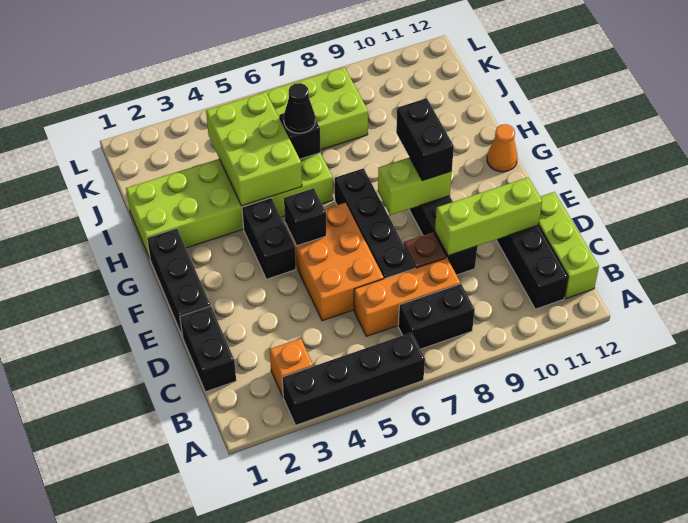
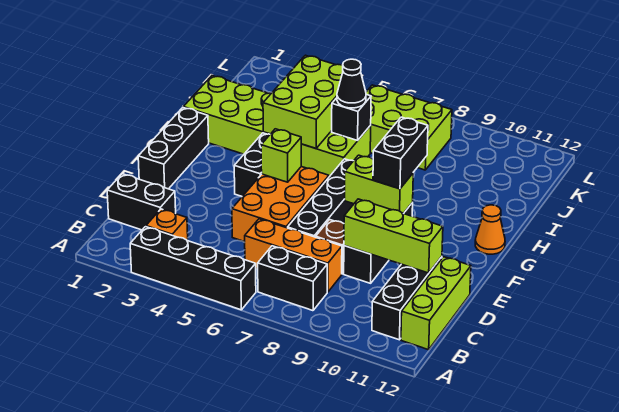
black 1x2 brick [180,306,236,392] -> black 1x2 brick turned to [107,174,176,230]
black 1x1 brick [284,188,326,246] -> lime 1x1 brick [261,129,301,182]

